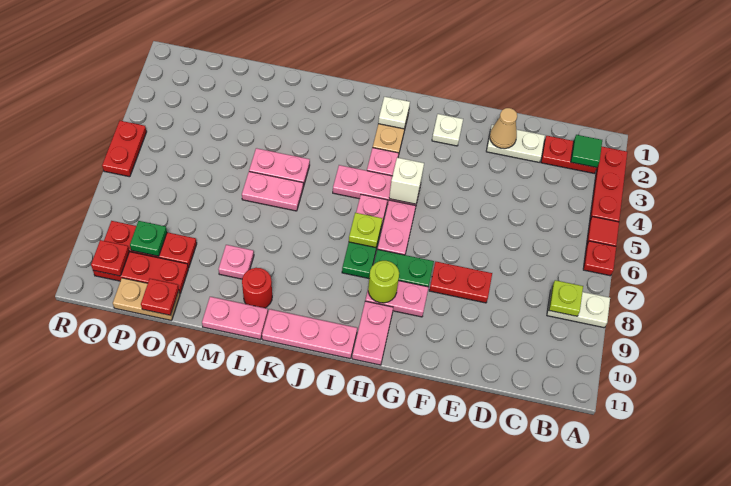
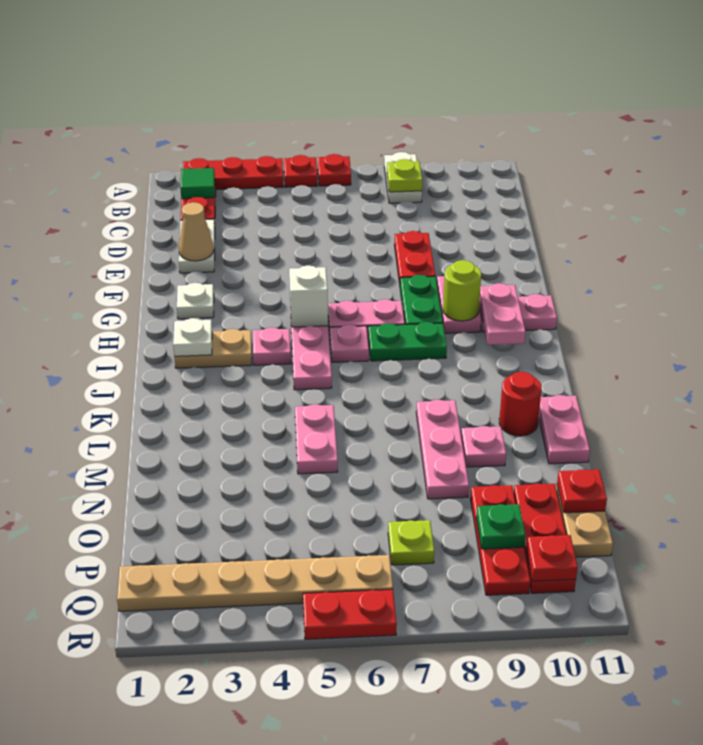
red 1x1 tile [587,217,619,246] -> red 1x1 plate [284,155,317,187]
lime 1x1 plate [349,213,382,248] -> lime 1x1 plate moved to [388,520,434,565]
pink 1x3 plate [262,309,357,359] -> pink 1x3 plate moved to [416,399,469,499]
pink 1x2 plate [242,172,303,211] -> pink 1x2 plate moved to [479,283,526,345]
none -> tan 1x6 plate [117,555,393,611]

